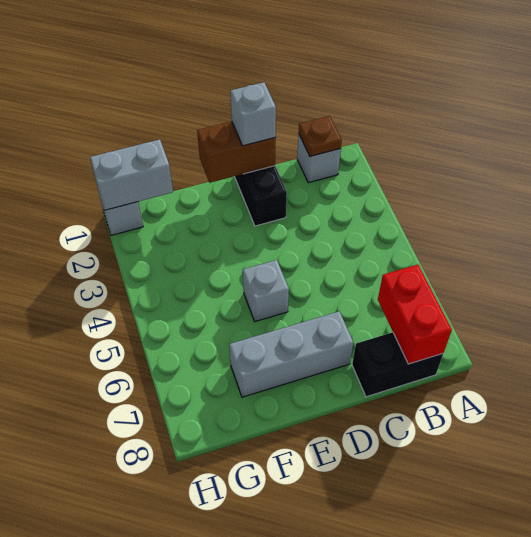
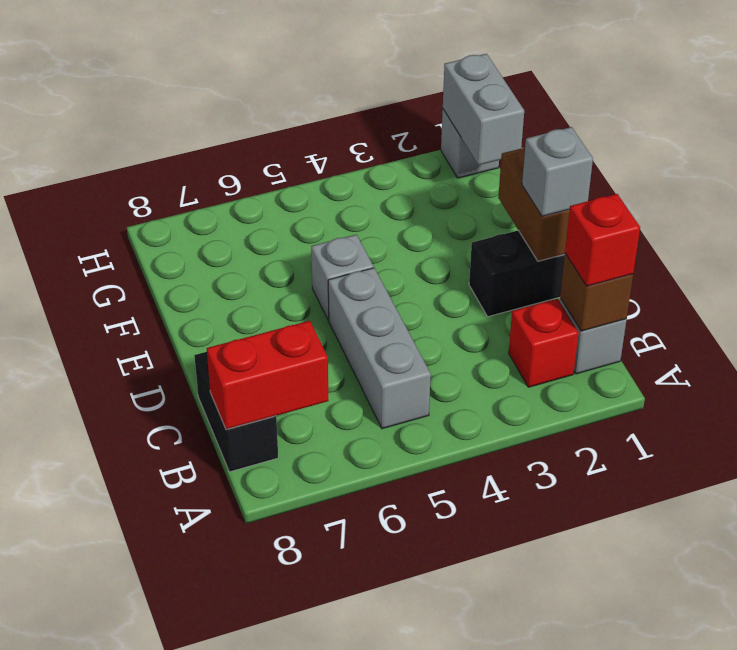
brown 1x1 plate [299,116,342,156] -> brown 1x1 brick [560,253,633,331]
none -> red 1x1 brick [565,194,640,286]
none -> red 1x1 brick [509,299,579,387]
grey 1x3 brick [229,311,353,397] -> grey 1x3 brick moved to [328,268,431,429]

